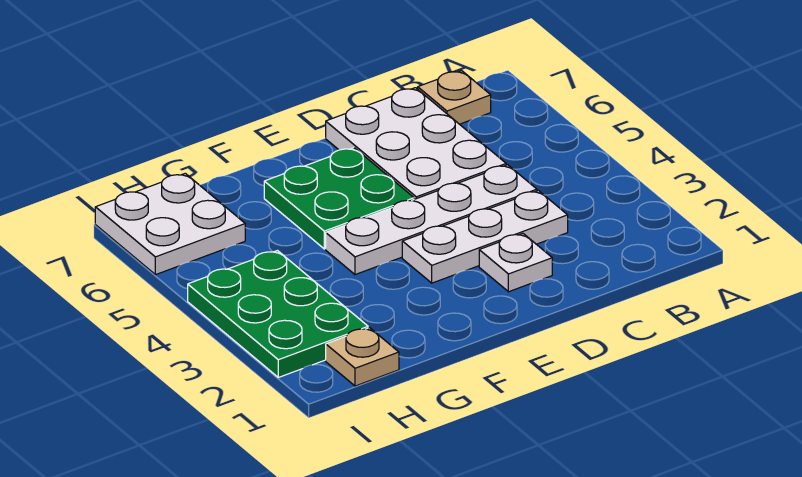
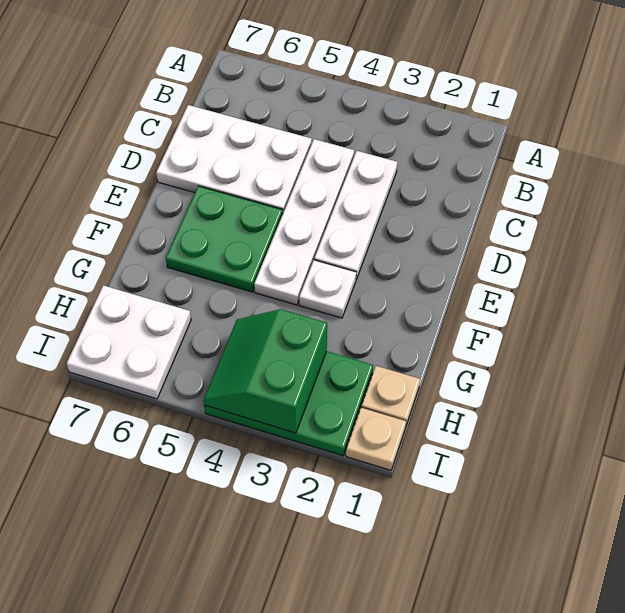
tan 1x1 plate [418,71,491,124] -> tan 1x1 plate moved to [346,408,406,470]
white 1x1 plate [479,233,552,292] -> white 1x1 plate moved to [299,260,356,318]
none -> green 2x2 slope [203,309,327,433]

